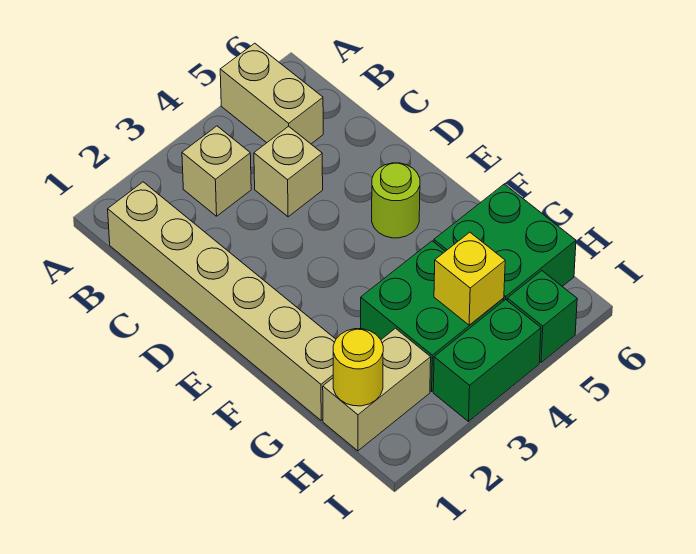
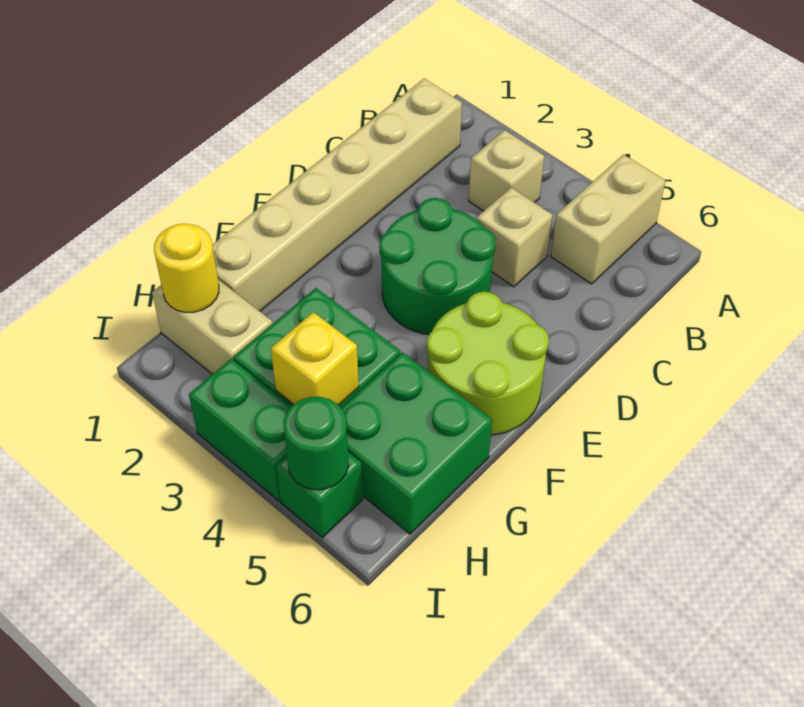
none -> green 2x2 round brick [379,198,495,335]
lime 1x1 round brick [372,163,420,238] -> lime 2x2 round brick [427,292,549,435]
none -> green 1x1 round brick [284,397,349,490]

